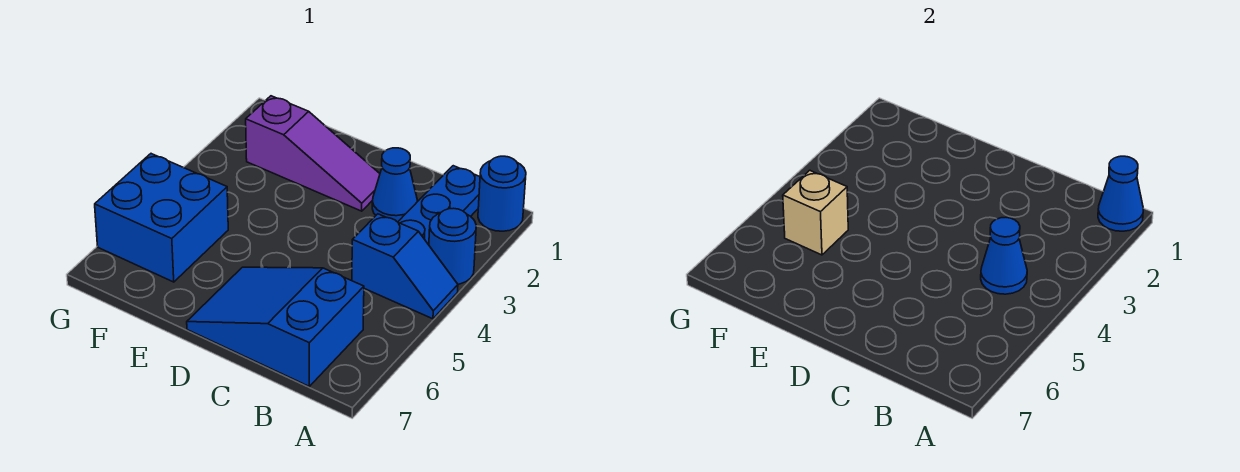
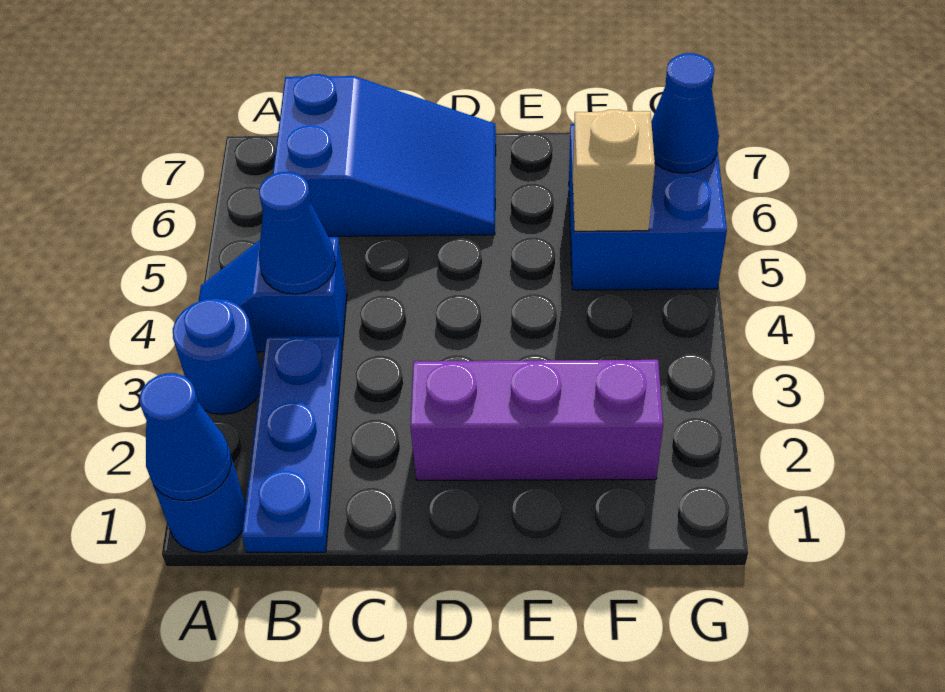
blue 1x1 cone [372,148,417,222] -> blue 1x1 cone moved to [651,53,719,173]
purple 1x3 slope [246,96,380,211] -> purple 1x3 brick [410,360,663,480]

